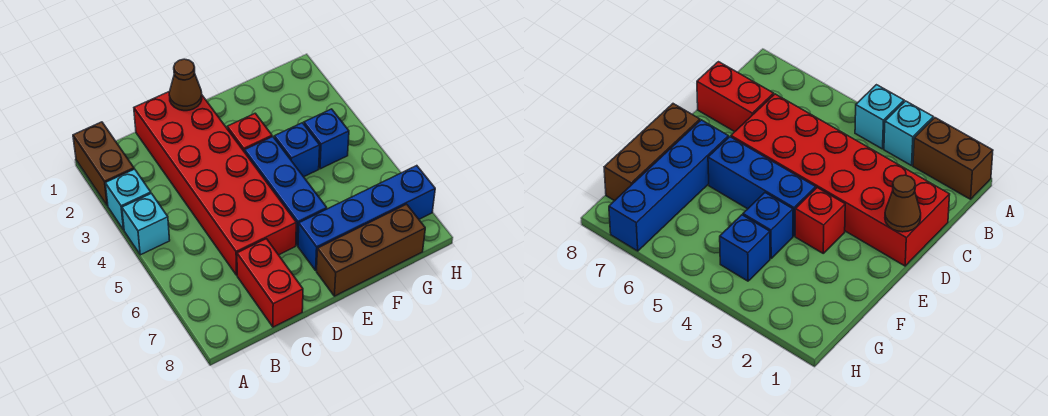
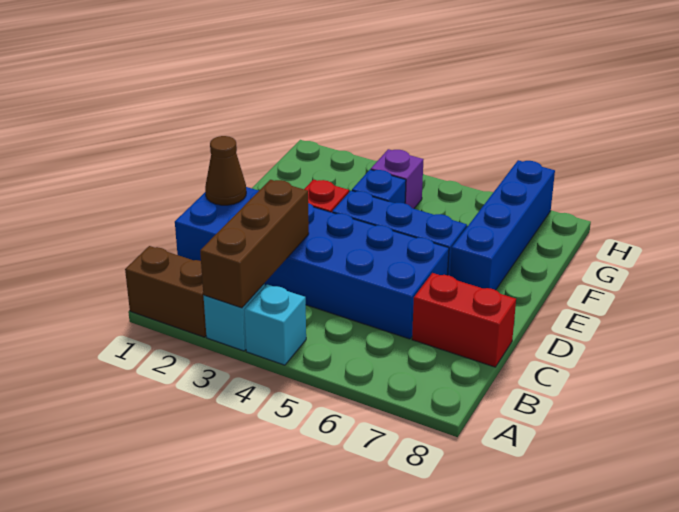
red 2x6 brick [134,91,296,275] -> blue 2x6 brick [175,187,449,339]
brown 1x3 brick [317,204,425,296] -> brown 1x3 brick moved to [200,180,309,308]
blue 1x1 brick [304,109,349,169] -> purple 1x1 brick [371,149,424,209]

